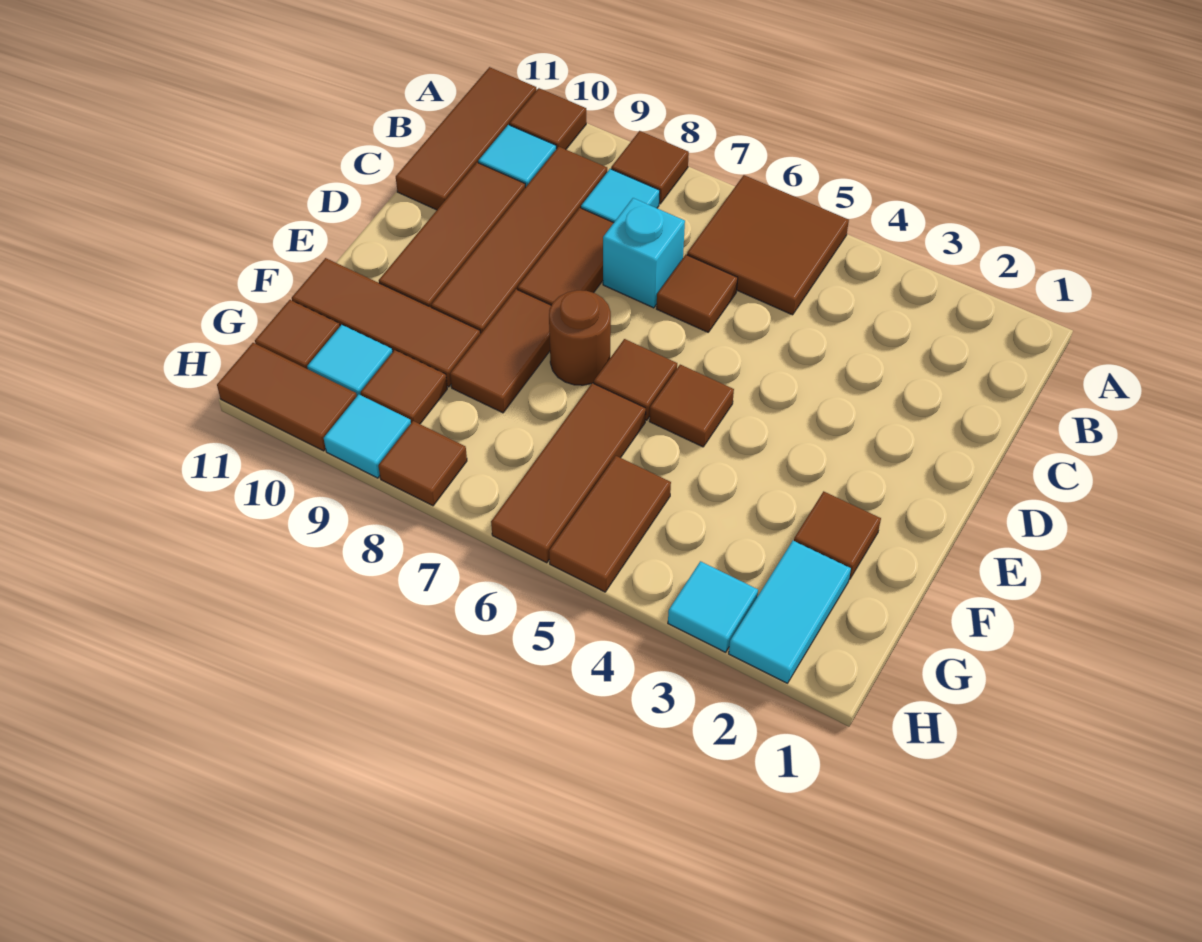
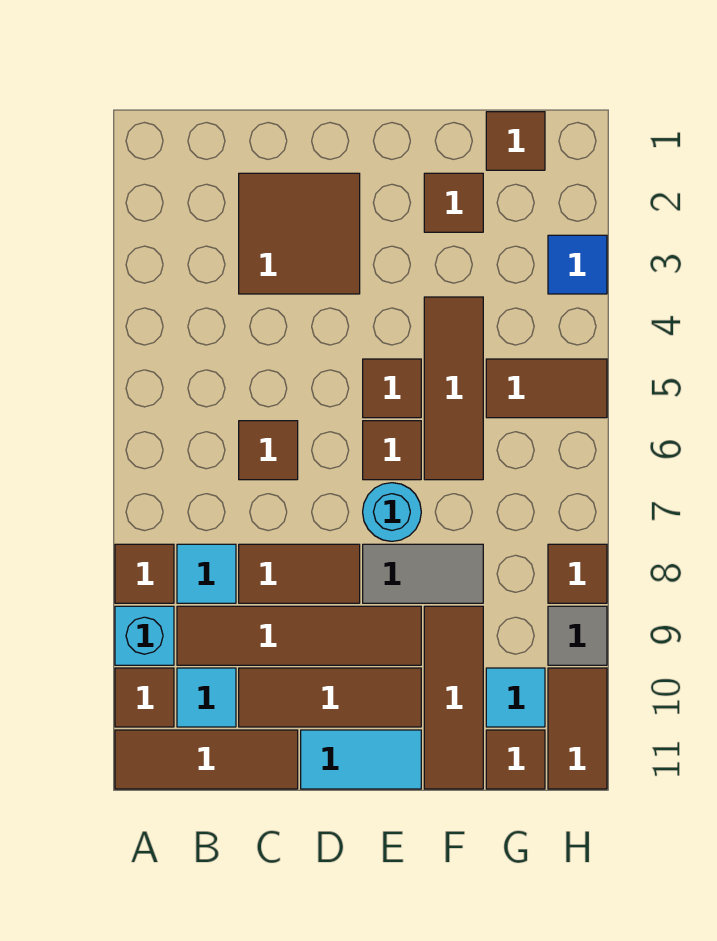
brown 2x2 tile [687,175,849,315] -> brown 2x2 tile moved to [239,173,360,294]
cyan 1x1 brick [603,198,685,308] -> cyan 1x1 brick moved to [115,606,174,665]
brown 1x1 round brick [549,290,611,385] -> cyan 1x1 round brick [363,483,421,541]
brown 1x2 tile [450,289,551,413] -> grey 1x2 tile [363,544,483,603]
brown 1x3 tile [491,383,646,563] -> brown 1x3 tile turned to [424,297,483,480]
cyan 1x2 tile [729,541,851,683] -> cyan 1x2 tile moved to [301,730,421,789]
brown 1x1 tile [361,350,447,424] -> brown 1x1 tile moved to [486,112,545,170]
cyan 1x1 tile [668,561,758,652] -> blue 1x1 tile [548,235,607,294]
cyan 1x1 tile [324,394,411,478] -> grey 1x1 tile [548,606,607,665]

